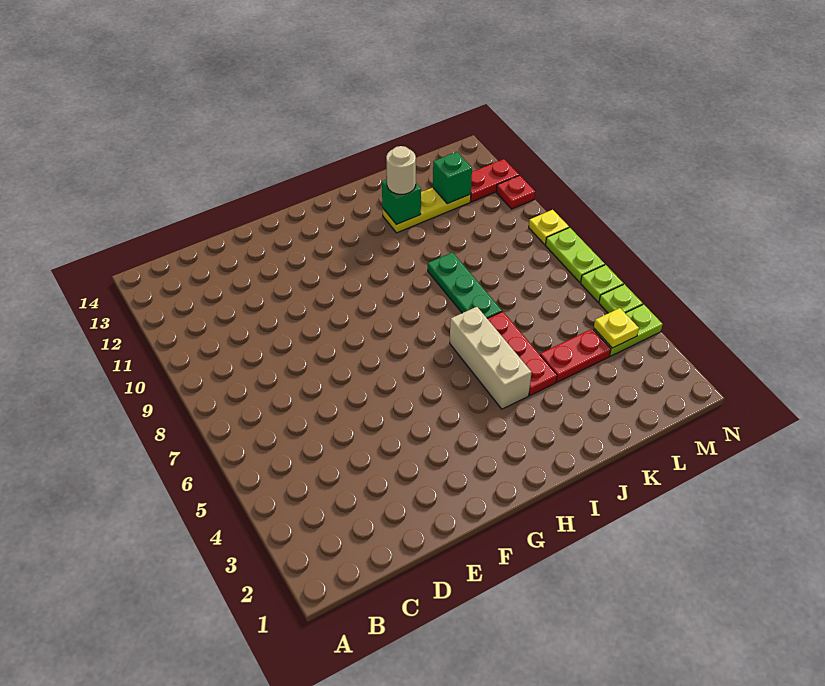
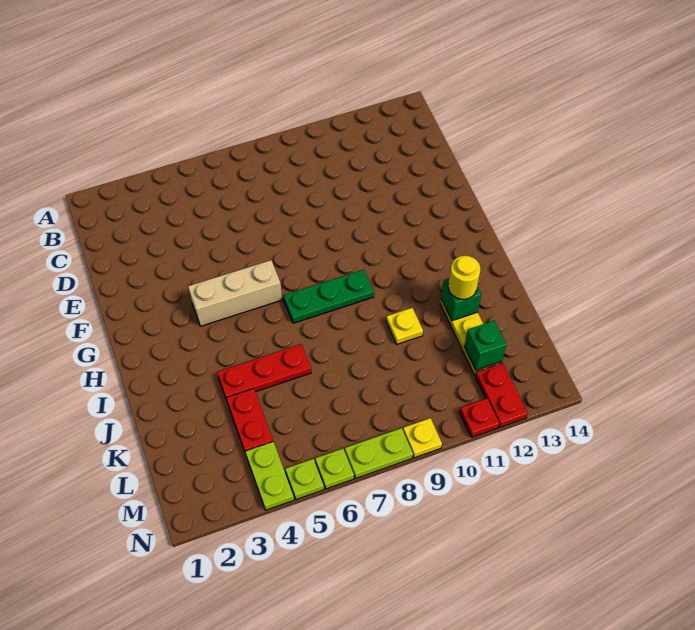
tan 1x3 brick [450,307,532,409] -> tan 1x3 brick moved to [188,260,282,326]
green 1x3 plate [428,252,502,318] -> green 1x3 plate moved to [284,270,374,323]
tan 1x1 round brick [386,146,416,194] -> yellow 1x1 round brick [448,256,480,299]
yellow 1x1 plate [594,308,639,348] -> yellow 1x1 plate moved to [386,308,423,344]

